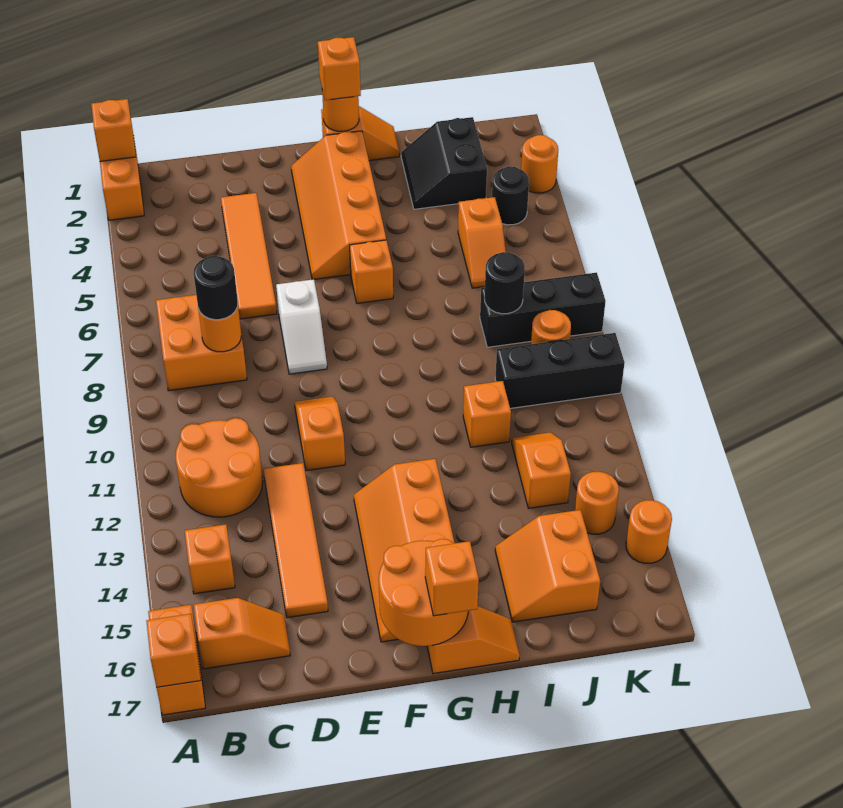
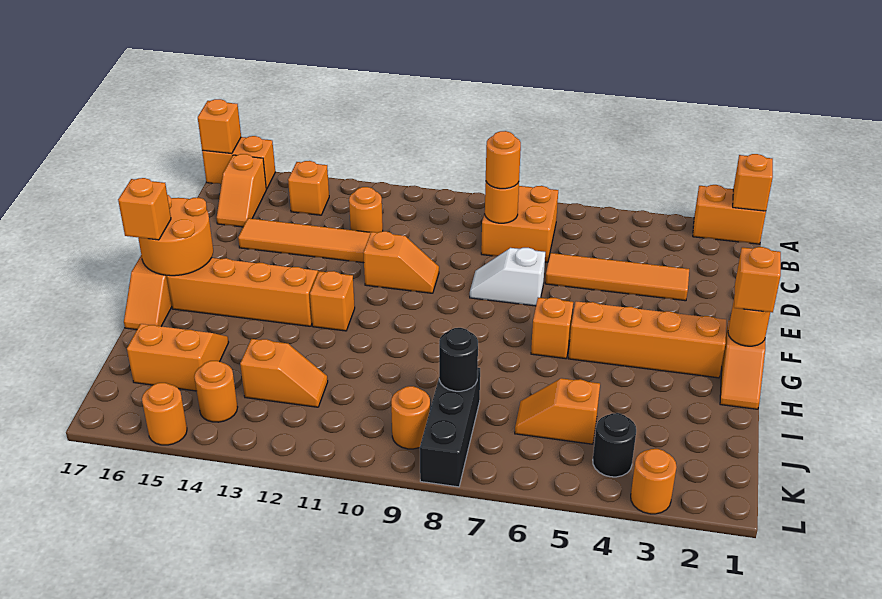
orange 2x2 round brick [175,418,263,517] -> orange 1x1 round brick [349,187,383,233]
black 1x1 round brick [194,256,238,320] -> orange 1x1 round brick [486,131,521,189]
black 2x2 slope [401,117,487,209] -> none
orange 1x1 brick [463,381,511,447] -> orange 1x1 brick moved to [310,271,355,331]
black 1x3 brick [495,333,625,408] -> none

